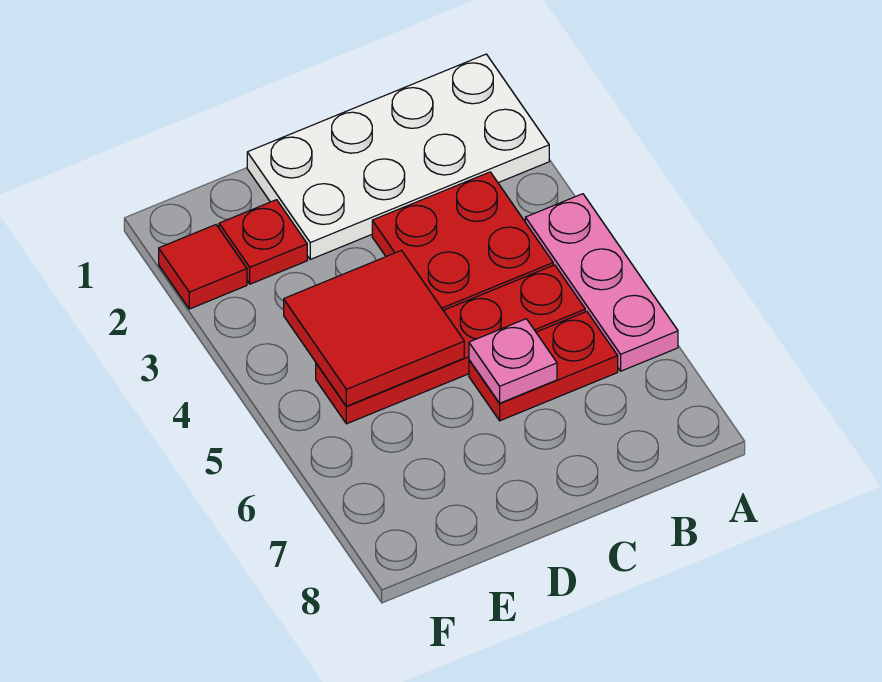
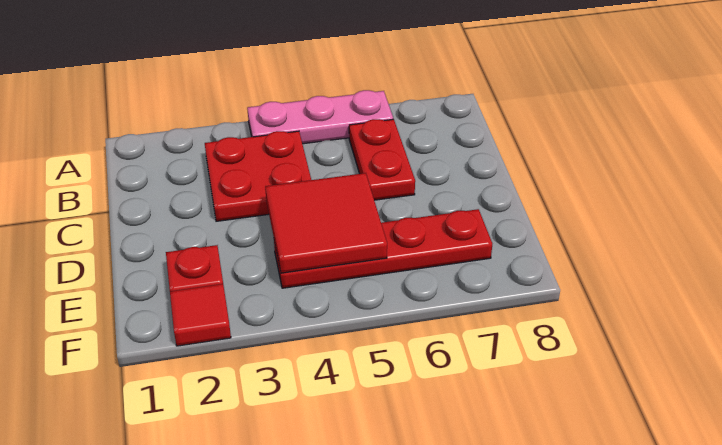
white 2x4 plate [247,54,549,259] -> none
red 1x4 plate [316,265,585,424] -> red 1x4 plate turned to [274,209,492,288]
pink 1x1 plate [469,319,557,403] -> none

